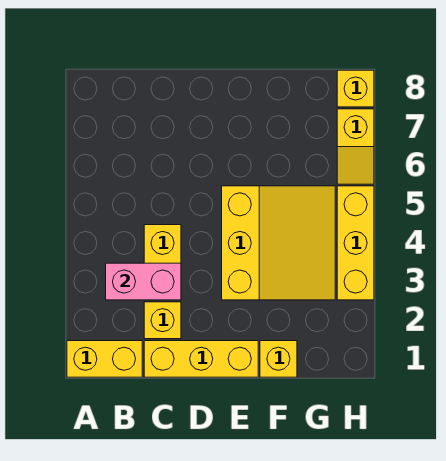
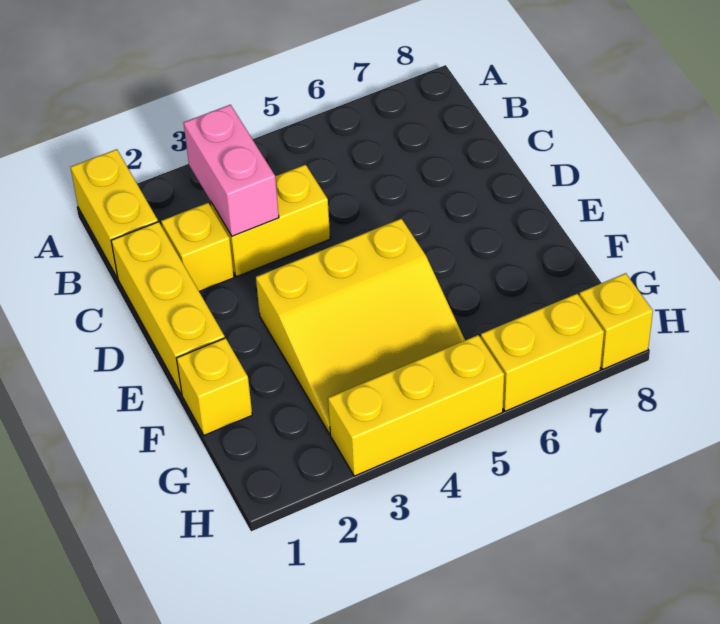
yellow 1x2 slope [337,109,374,184] -> yellow 1x2 brick [481,294,604,411]

